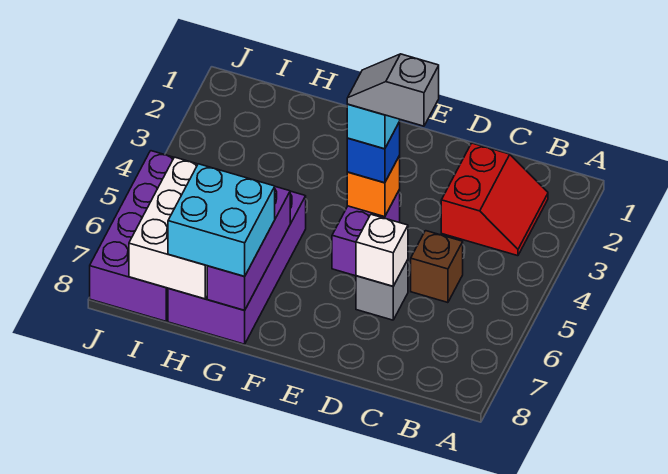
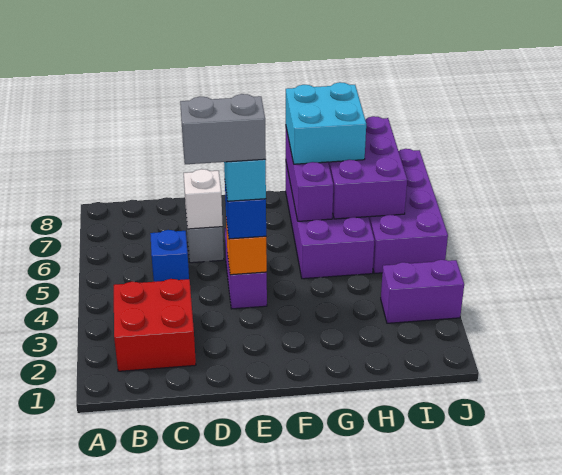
red 2x2 slope [441,143,548,256] -> red 2x2 brick [114,279,196,371]
brown 1x1 brick [411,231,463,303] -> blue 1x1 brick [150,230,189,282]
grey 1x2 slope [347,54,439,126] -> grey 1x2 brick [180,94,266,164]
white 2x3 brick [129,157,207,299] -> purple 2x3 brick [328,116,407,219]
none -> purple 1x2 brick [381,260,464,323]

